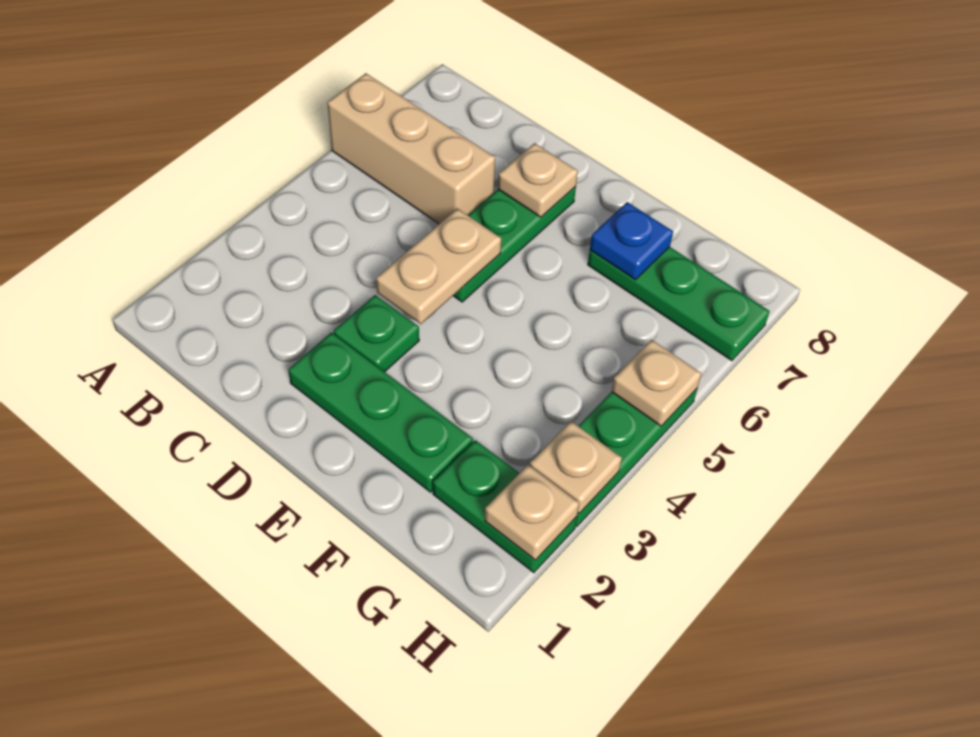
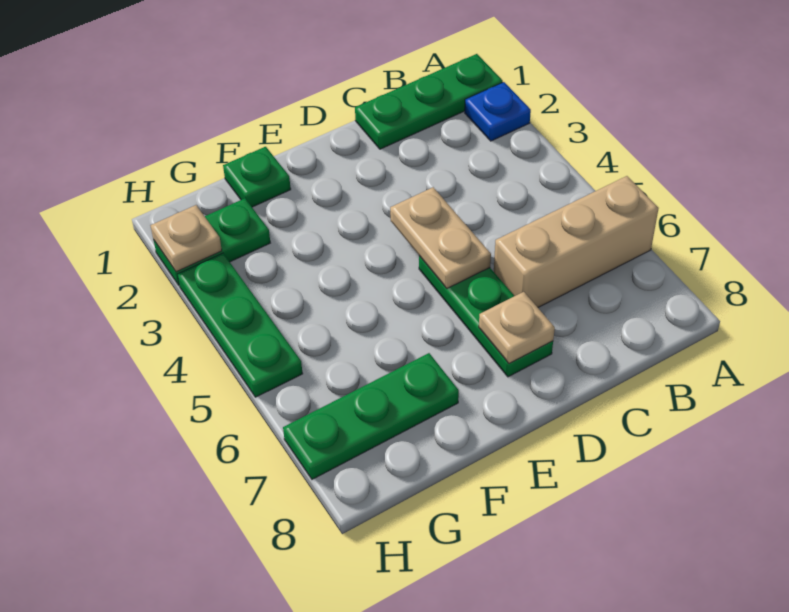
green 1x3 plate [288,332,473,492] -> green 1x3 plate moved to [355,54,503,149]
green 1x1 plate [334,295,419,372] -> green 1x1 plate moved to [223,147,291,207]
blue 1x1 plate [590,202,673,280] -> blue 1x1 plate moved to [465,82,531,141]
tan 1x1 plate [530,421,622,513] -> none
tan 1x1 plate [612,340,701,426] -> none

